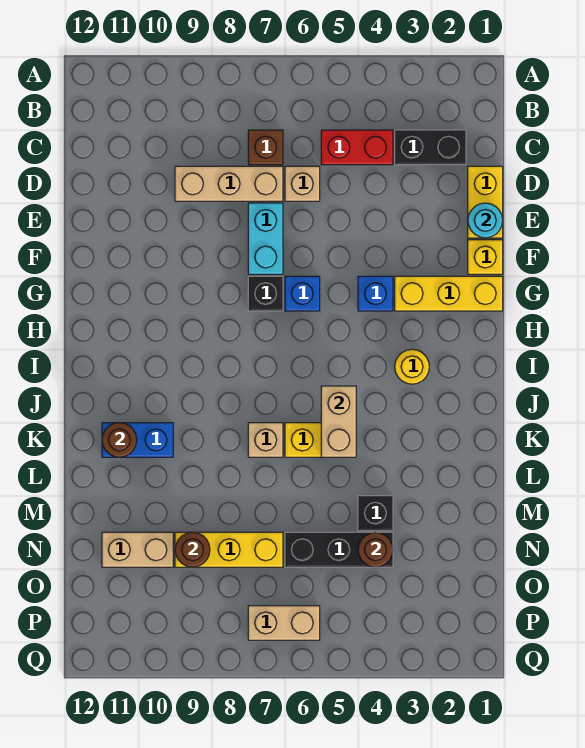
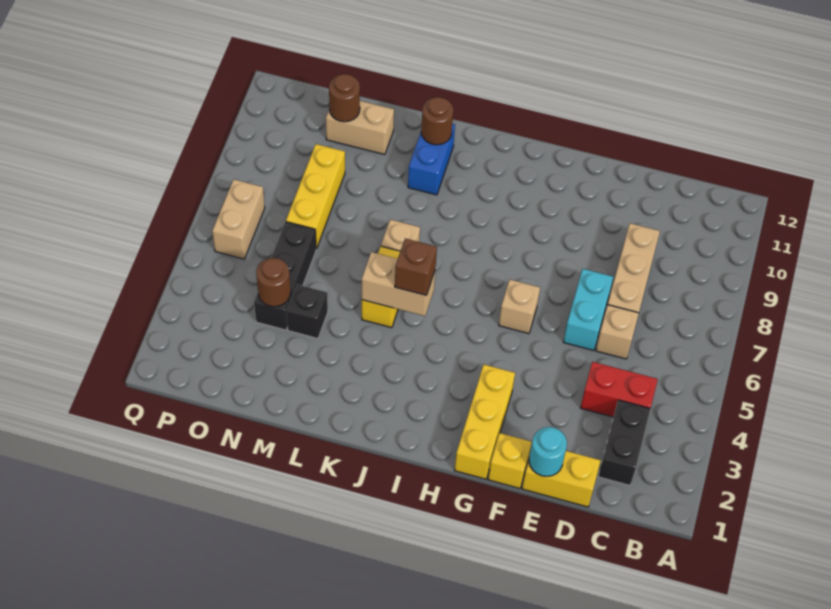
red 1x2 brick [321,130,393,165] -> red 1x2 brick turned to [580,362,658,417]
brown 1x1 brick [248,130,283,165] -> brown 1x1 brick moved to [395,239,437,295]
cyan 1x2 brick [248,203,283,274] -> cyan 1x2 brick turned to [563,269,613,351]
blue 1x1 brick [358,276,393,311] -> none
blue 1x1 brick [285,276,320,311] -> tan 1x1 brick [499,280,540,334]
black 1x1 brick [248,276,283,311] -> none
yellow 1x1 round brick [395,349,429,384] -> none
brown 1x1 round brick [175,532,210,567] -> brown 1x1 round brick moved to [329,74,360,122]
tan 1x2 brick [102,532,173,567] -> tan 1x2 brick turned to [326,101,394,155]

